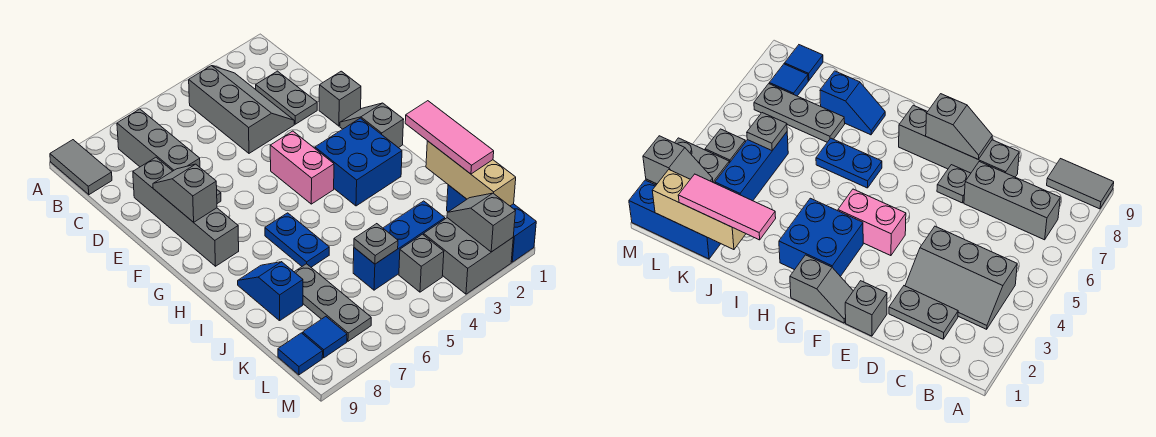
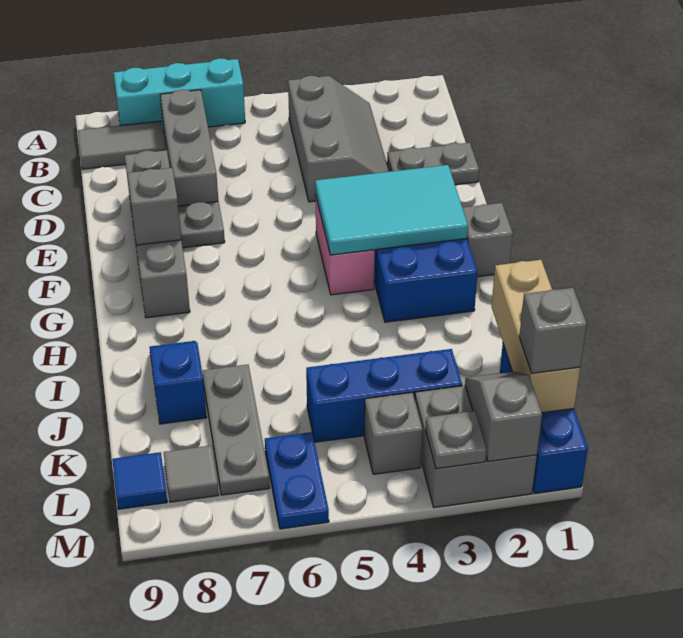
none -> cyan 1x3 brick [114,58,245,132]
grey 1x2 tile [50,140,112,195] -> grey 1x2 tile turned to [78,121,165,169]
grey 1x2 plate [256,71,317,124] -> grey 1x2 plate turned to [387,143,479,185]
grey 1x1 brick [319,71,361,126] -> grey 1x1 brick moved to [519,288,587,373]
none -> cyan 2x3 tile [315,165,468,255]
blue 1x2 plate [265,213,329,267] -> blue 1x2 plate moved to [265,432,329,529]
pink 1x3 tile [405,101,494,174] -> none
grey 1x1 plate [354,224,398,264] -> grey 1x1 plate moved to [426,411,487,469]
blue 1x1 tile [303,317,347,358] -> grey 1x1 tile [163,446,219,502]

